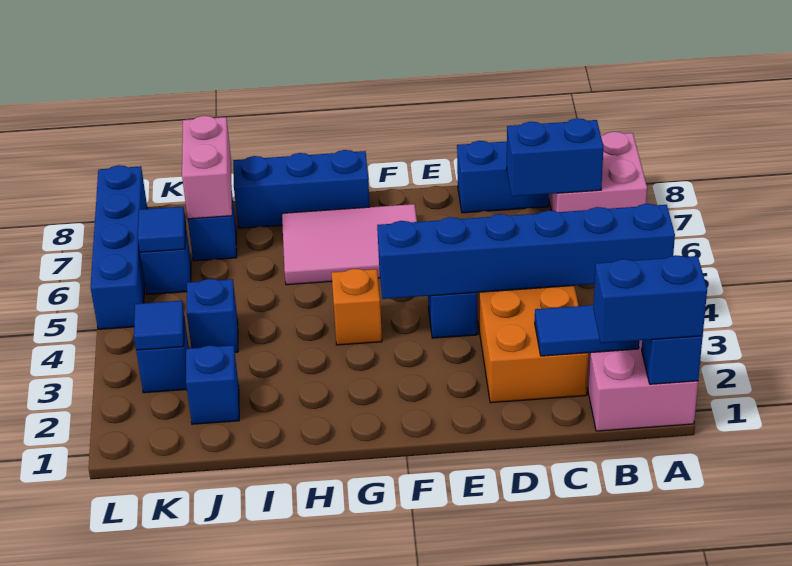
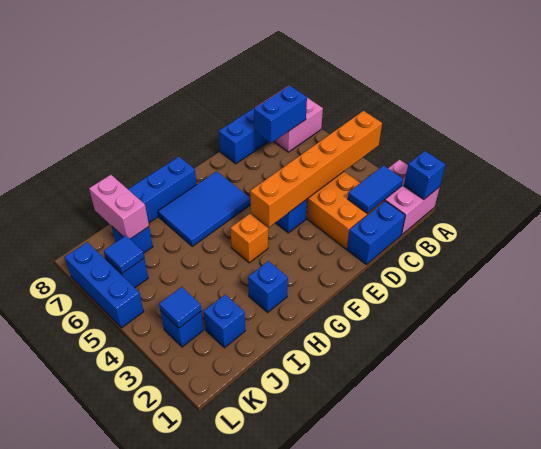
blue 1x2 brick [593,255,707,343] -> blue 1x2 brick moved to [347,201,405,264]
blue 1x6 brick [377,204,675,299] -> orange 1x6 brick [250,111,382,227]
pink 2x3 tile [282,204,417,285] -> blue 2x3 tile [158,171,251,246]
blue 1x1 brick [187,279,238,352] -> blue 1x1 brick moved to [248,261,288,312]
blue 1x4 brick [90,165,147,329] -> blue 1x3 brick [65,242,144,328]

